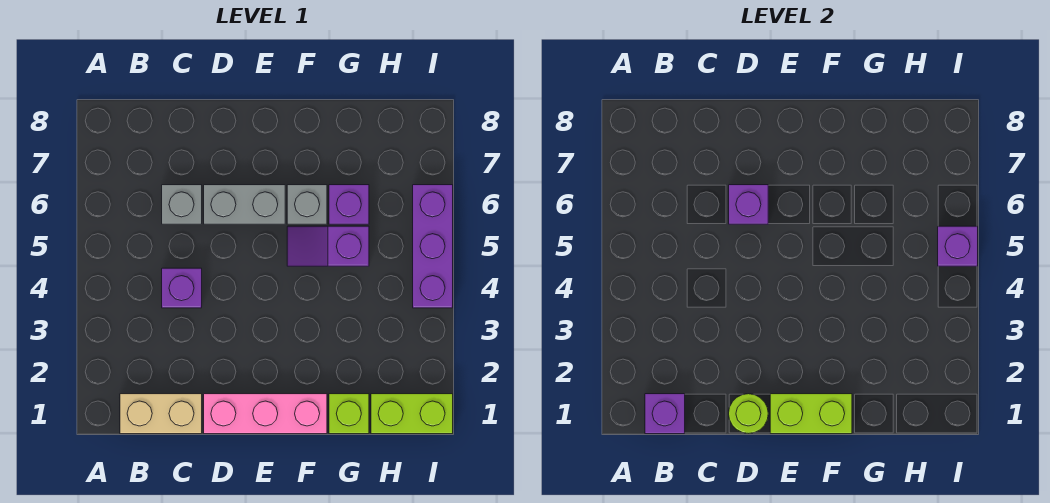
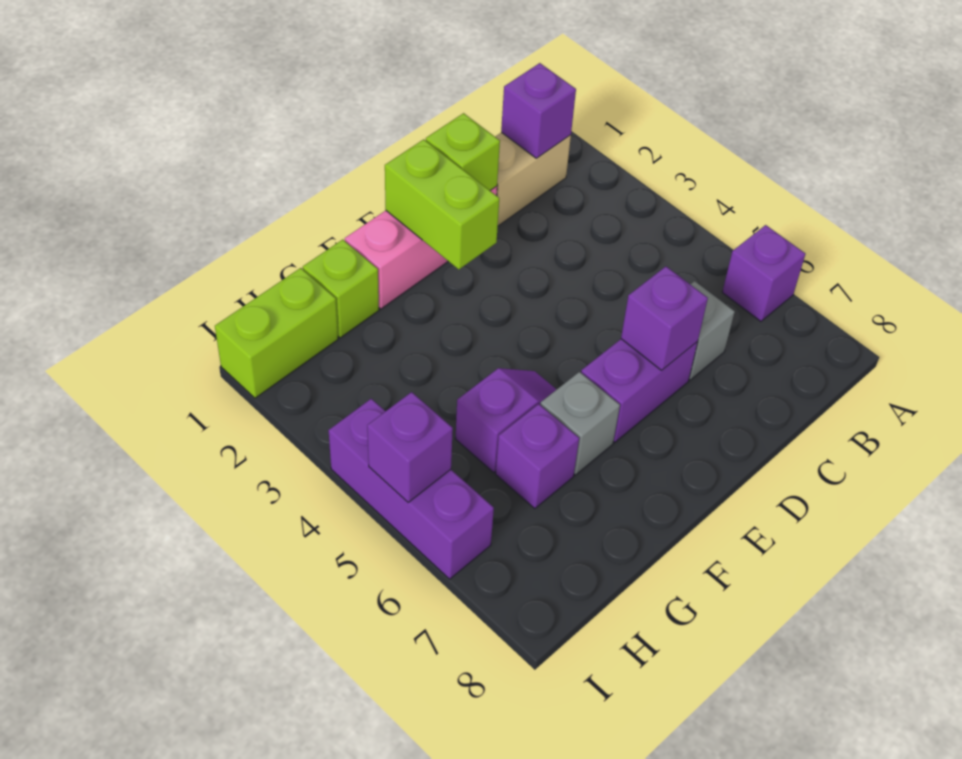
purple 1x1 brick [162,268,202,308] -> purple 1x1 brick moved to [722,225,805,321]
lime 1x1 round brick [729,394,768,433] -> lime 1x1 brick [426,113,500,190]
grey 1x2 brick [204,185,285,224] -> purple 1x2 brick [581,339,698,442]
lime 1x2 brick [770,394,852,434] -> lime 1x2 brick turned to [385,139,499,269]

